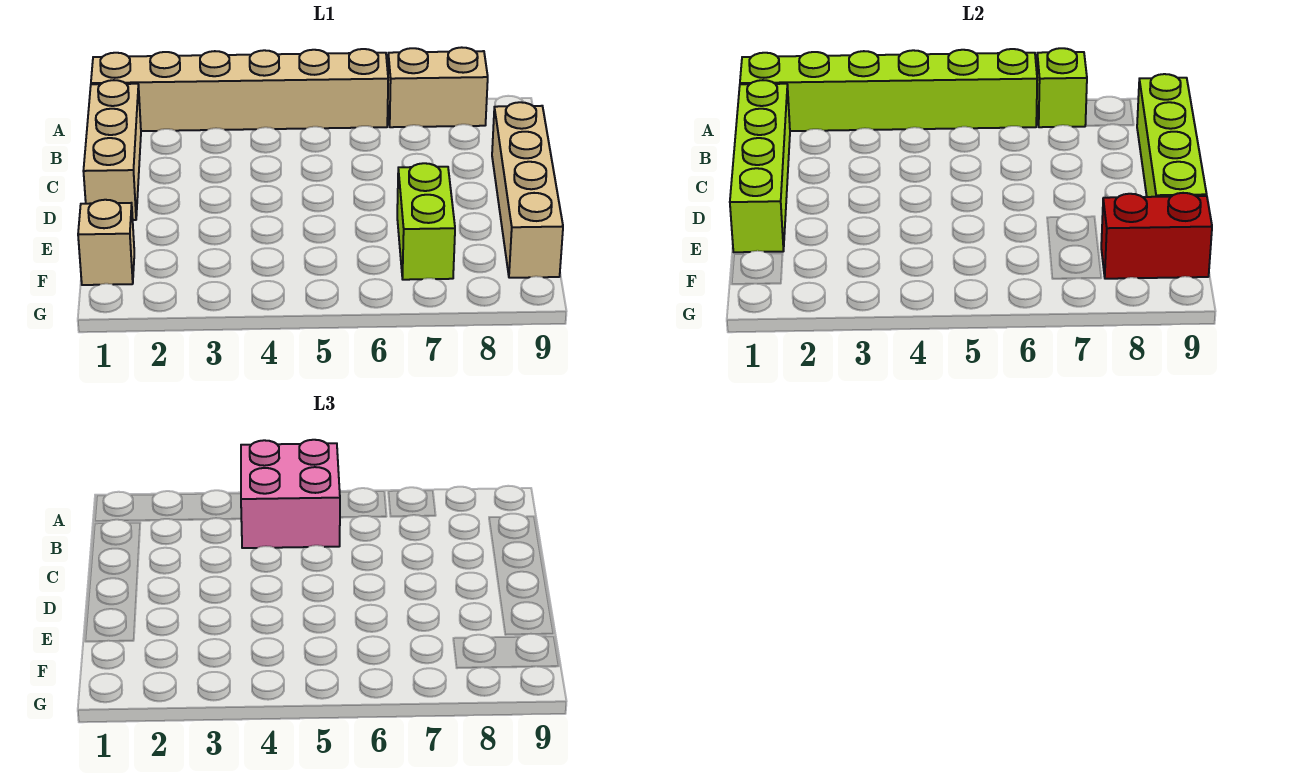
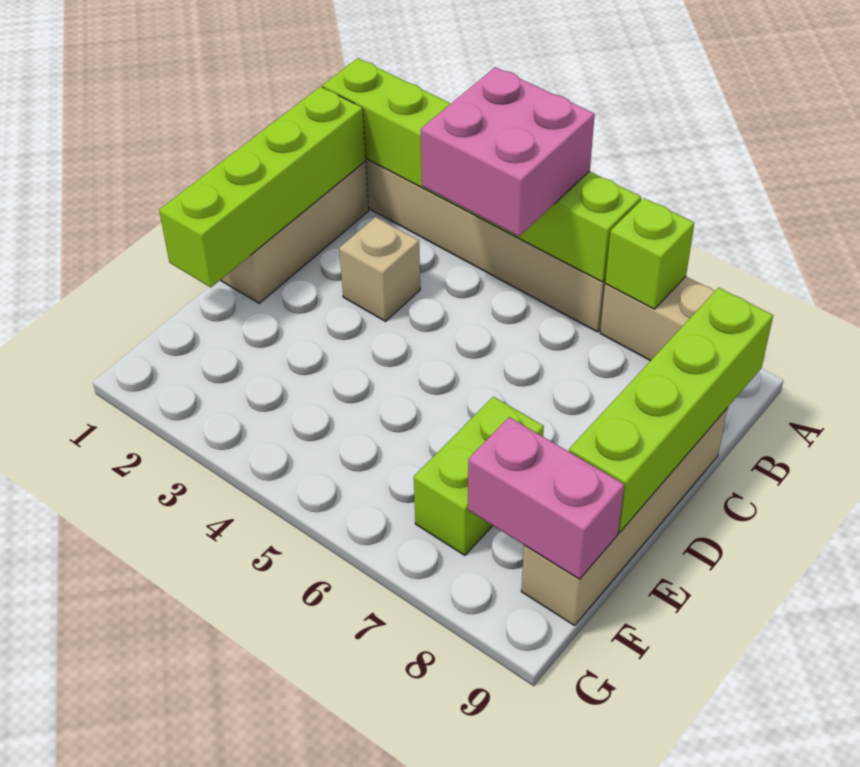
tan 1x1 brick [78,200,134,285] -> tan 1x1 brick moved to [339,217,420,321]
red 1x2 brick [1101,193,1212,279] -> pink 1x2 brick [468,417,624,579]

